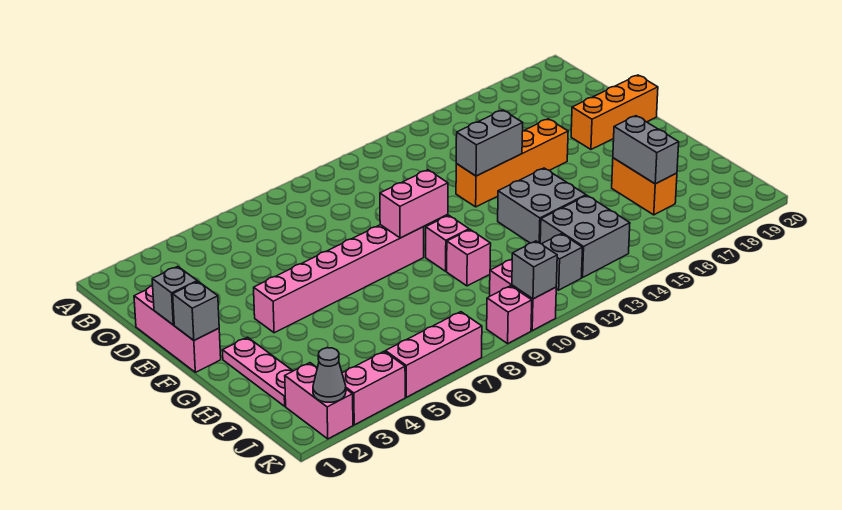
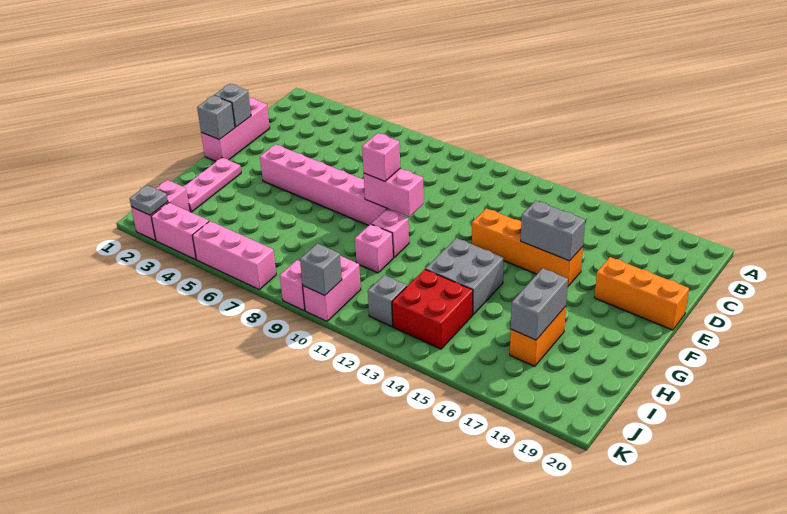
grey 1x2 brick [456,110,523,176] -> grey 1x2 brick moved to [521,201,585,261]
none -> pink 1x1 brick [362,133,400,181]
grey 2x2 brick [540,196,630,278] -> red 2x2 brick [392,269,473,349]
grey 1x1 cone [313,348,346,402] -> grey 1x1 plate [130,185,168,215]

